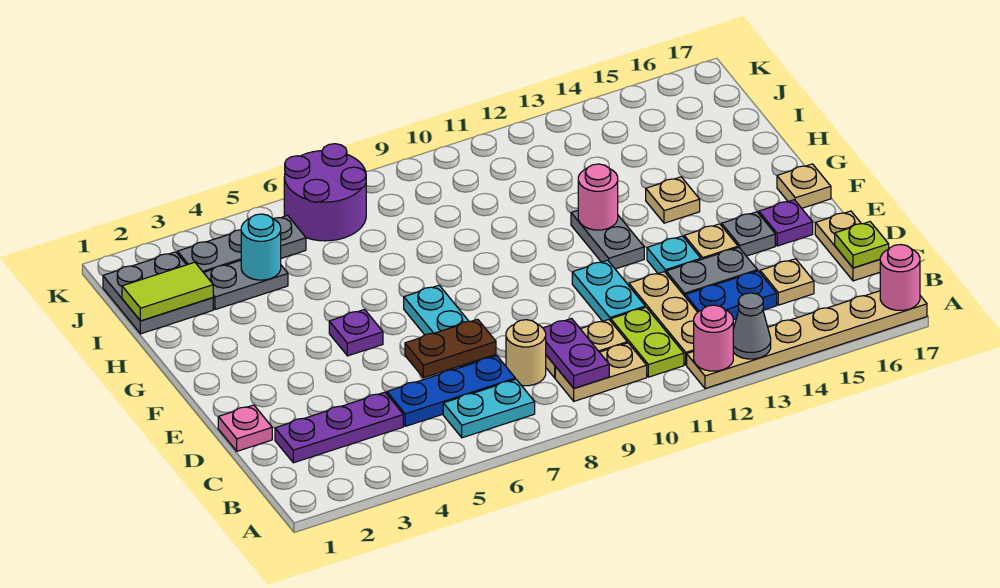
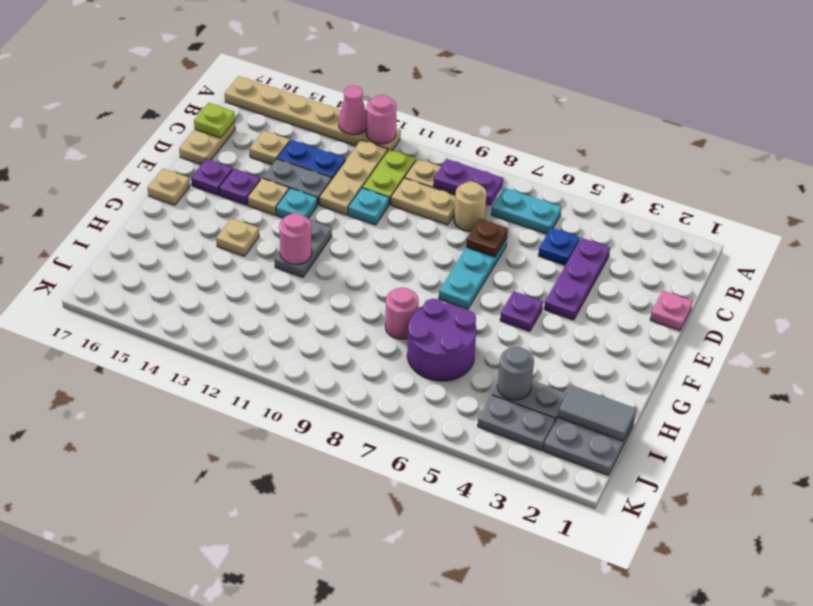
grey 1x1 cone [733,293,771,359] -> pink 1x1 cone [339,86,367,135]
pink 1x1 round brick [880,245,920,310] -> pink 1x1 round brick moved to [385,287,419,339]
purple 1x2 plate [543,319,609,388] -> purple 1x2 plate turned to [434,159,503,206]
purple 1x3 plate [275,392,403,463] -> purple 1x3 plate turned to [544,238,610,320]
blue 1x3 plate [387,356,515,426] -> blue 1x1 plate [538,228,580,265]
brown 1x2 plate [405,319,496,378] -> brown 1x1 plate [466,219,508,257]
cyan 1x2 plate [572,260,645,321] -> cyan 1x1 plate [348,188,389,225]
grey 1x1 plate [722,212,775,256] -> purple 1x1 plate [219,169,261,205]
lime 1x2 tile [122,262,213,321] -> grey 1x2 tile [558,385,636,441]
cyan 1x1 round brick [241,214,281,280] -> grey 1x1 round brick [498,347,534,400]
grey 1x3 plate [178,216,306,273] -> grey 1x2 plate [478,395,555,451]
purple 2x2 round brick [284,144,366,241] -> purple 2x2 round brick moved to [407,299,476,381]

